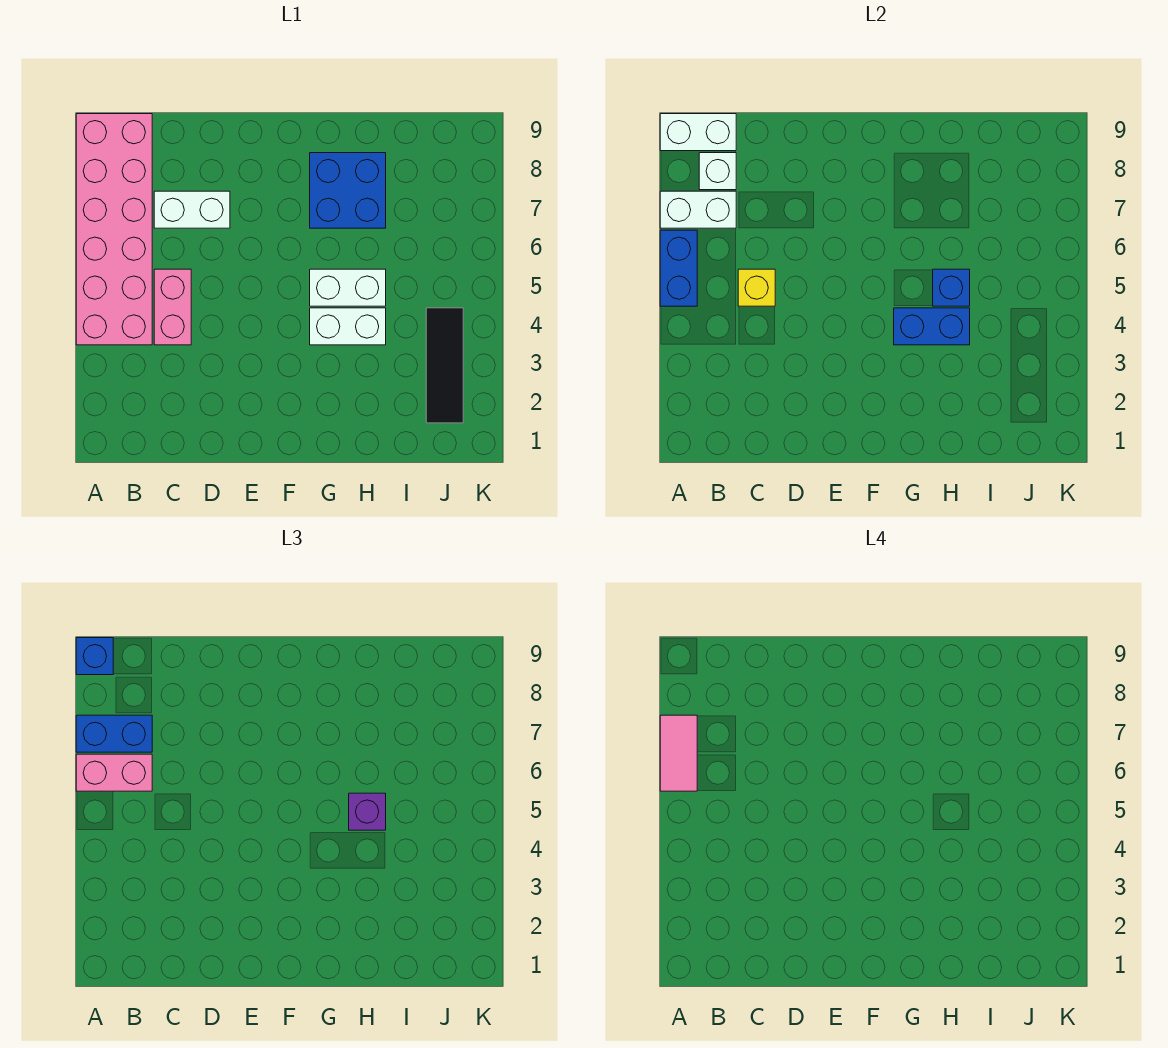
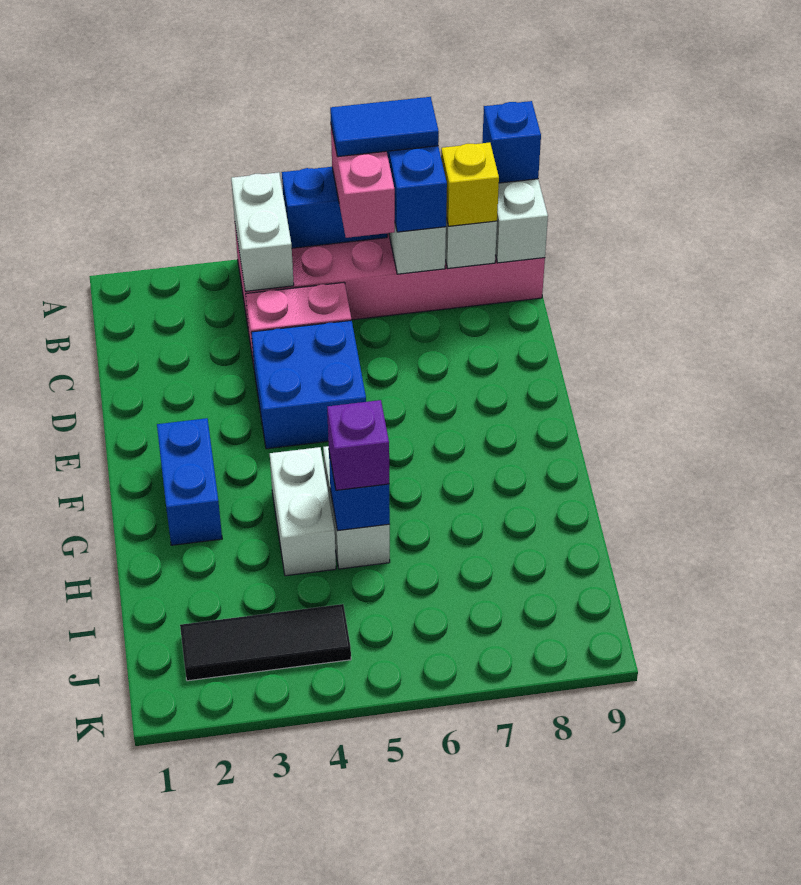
pink 1x2 tile [660,715,697,791] -> blue 1x2 tile [330,97,439,157]
yellow 1x1 brick [738,269,775,306] -> yellow 1x1 brick moved to [441,142,499,226]
white 1x2 brick [154,191,230,228] -> white 1x2 brick moved to [231,172,294,291]
blue 1x2 brick [894,308,970,345] -> blue 1x2 brick moved to [157,418,222,545]
blue 2x2 brick [310,153,386,228] -> blue 2x2 brick moved to [251,320,366,449]

